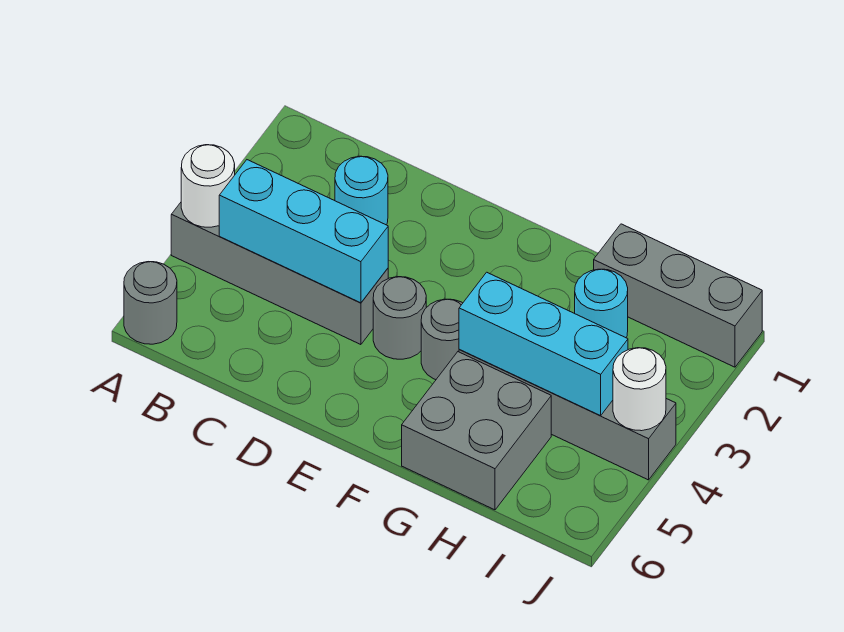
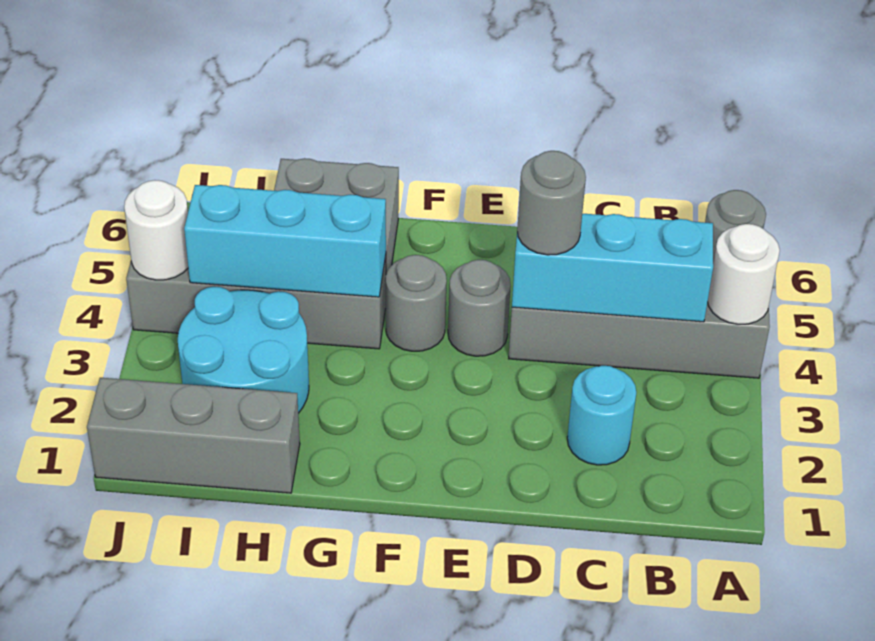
none -> grey 1x1 round brick [517,151,586,255]
cyan 1x1 round brick [575,269,628,338] -> cyan 2x2 round brick [178,287,309,413]

